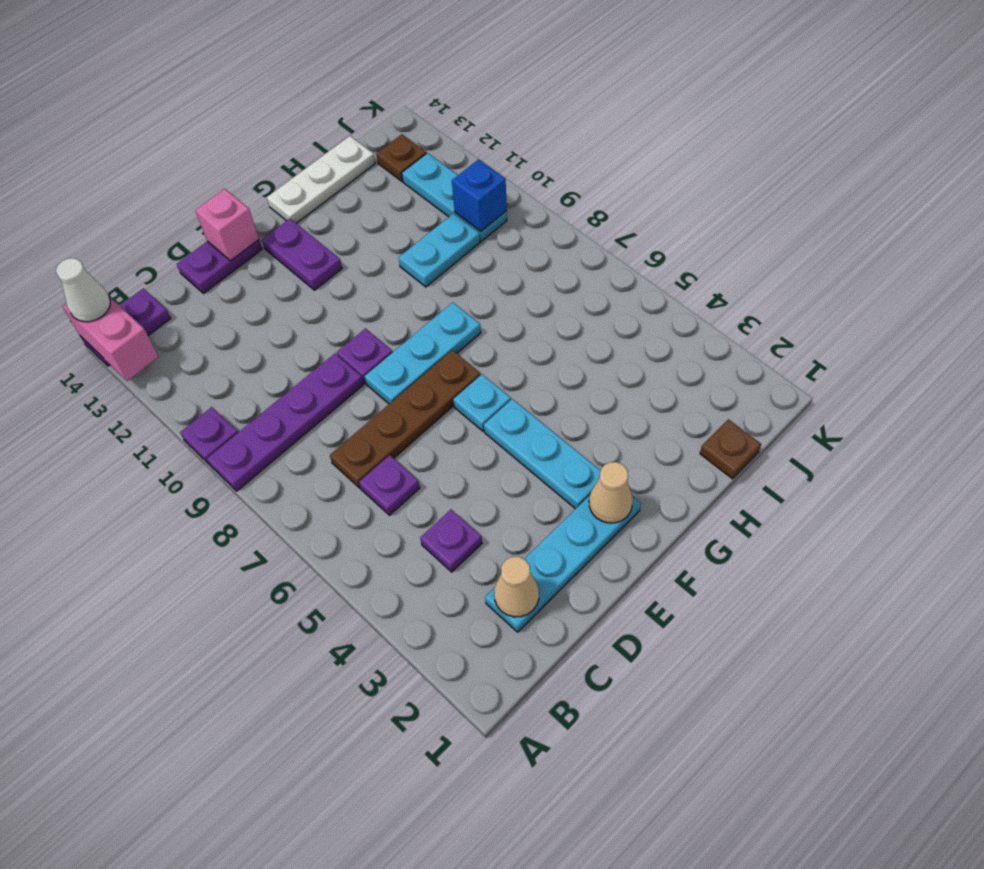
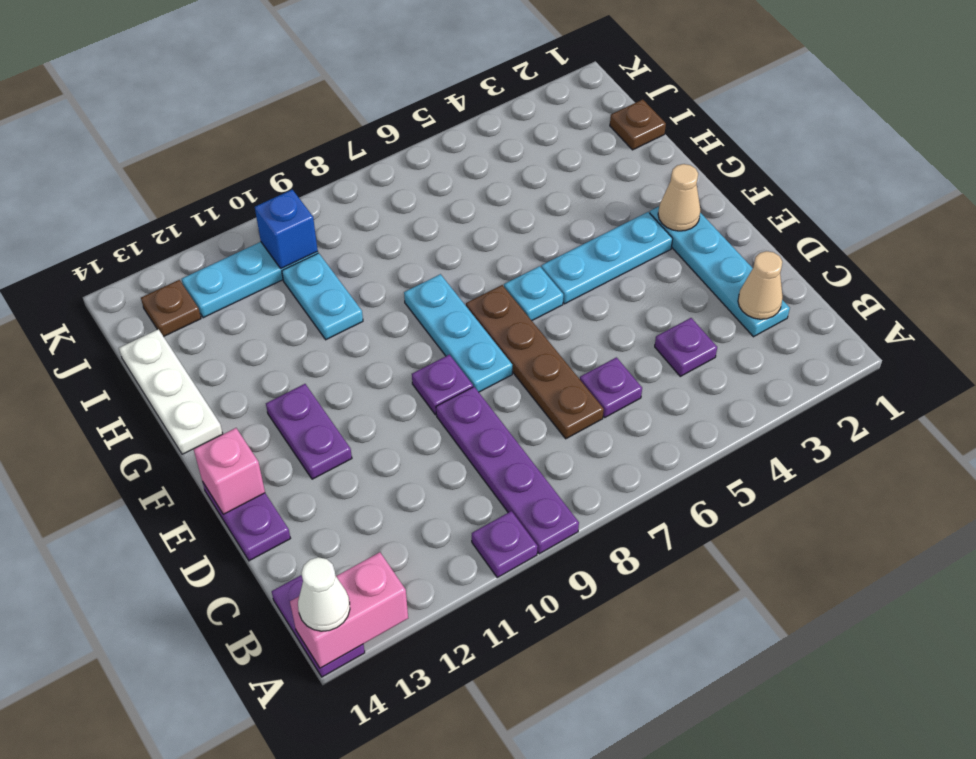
purple 1x2 plate [262,219,342,290] -> purple 1x2 plate turned to [266,384,352,479]

